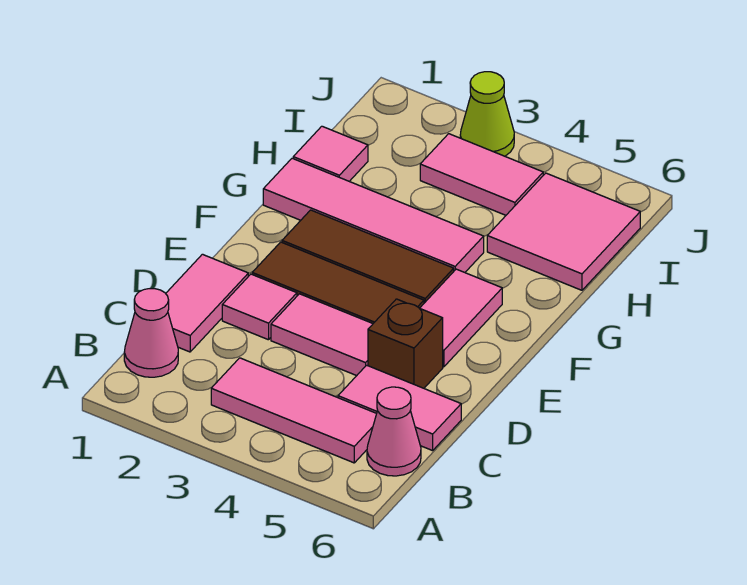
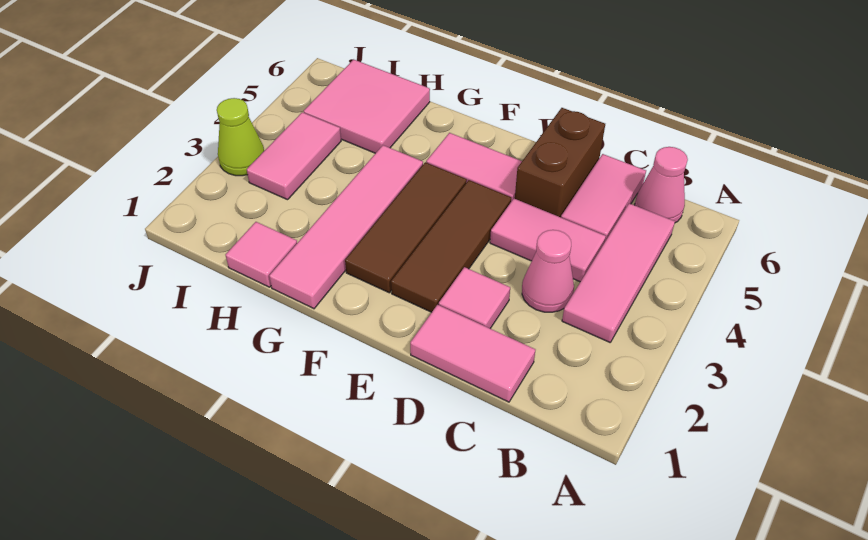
pink 1x1 cone [124,289,178,377] -> pink 1x1 cone moved to [522,230,574,312]
pink 1x2 tile [271,294,373,376] -> pink 1x2 tile turned to [490,199,606,282]
brown 1x1 brick [368,299,443,388] -> brown 1x2 brick [515,108,605,217]

